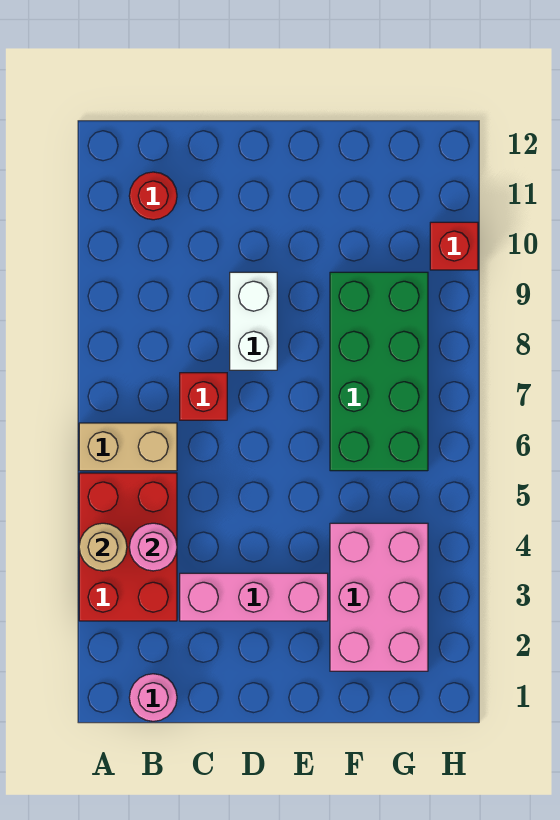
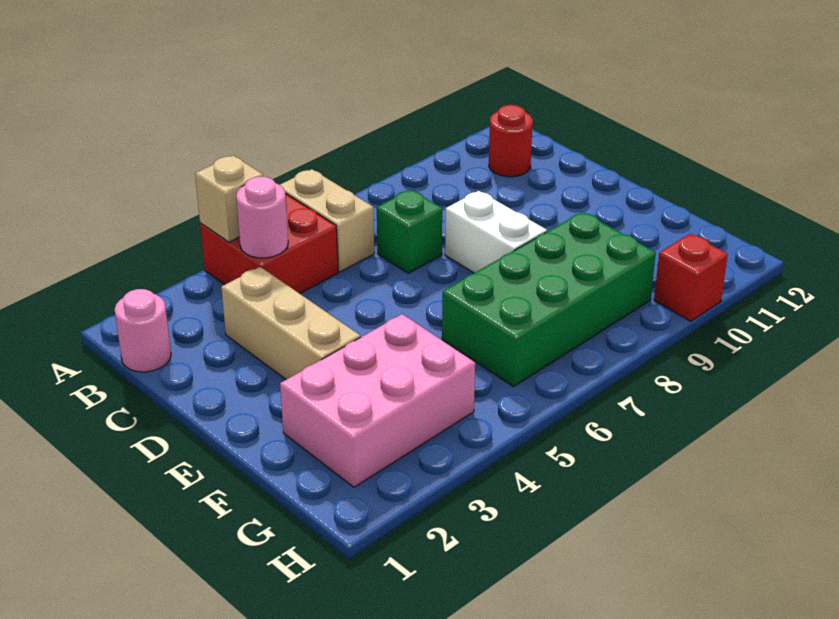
red 2x3 brick [79,473,177,621] -> red 2x2 brick [200,193,338,294]
tan 1x1 round brick [79,523,127,571] -> tan 1x1 brick [195,156,263,242]
pink 1x3 brick [180,573,328,621] -> tan 1x3 brick [221,267,361,380]
red 1x1 brick [180,373,227,420] -> green 1x1 brick [377,189,442,273]
white 1x2 brick [230,272,277,370] -> white 1x2 brick turned to [445,191,547,273]

